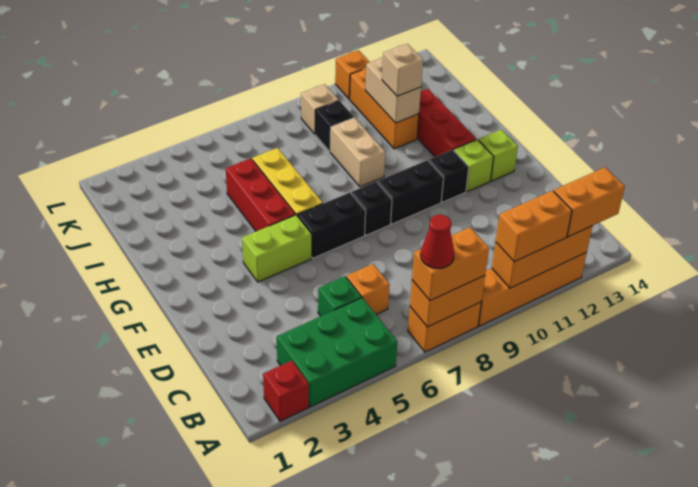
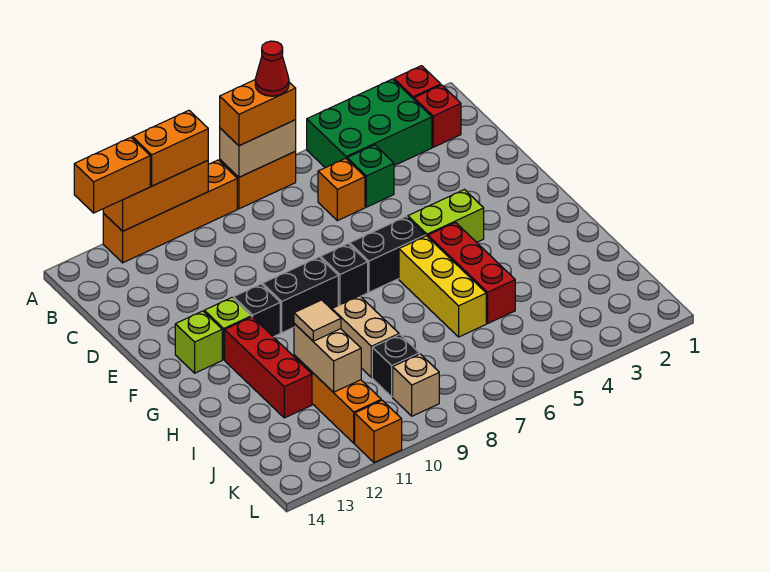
orange 1x2 brick [410,276,485,327] -> tan 1x2 brick [220,120,296,177]
none -> red 1x1 brick [414,85,461,147]
tan 1x1 brick [382,44,423,96] -> tan 1x1 tile [294,300,341,341]

